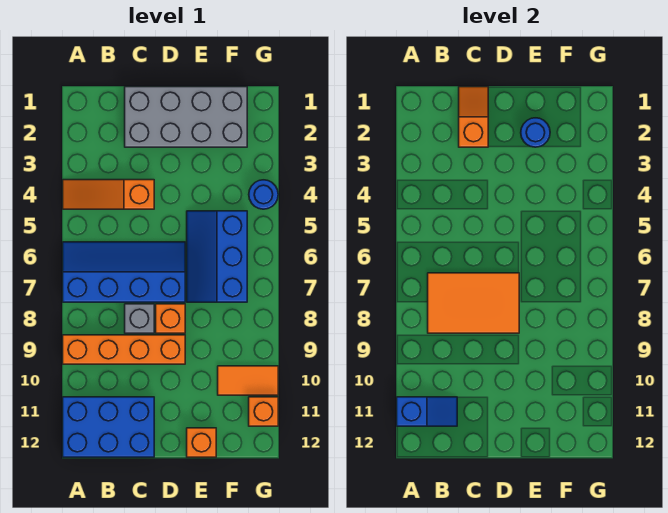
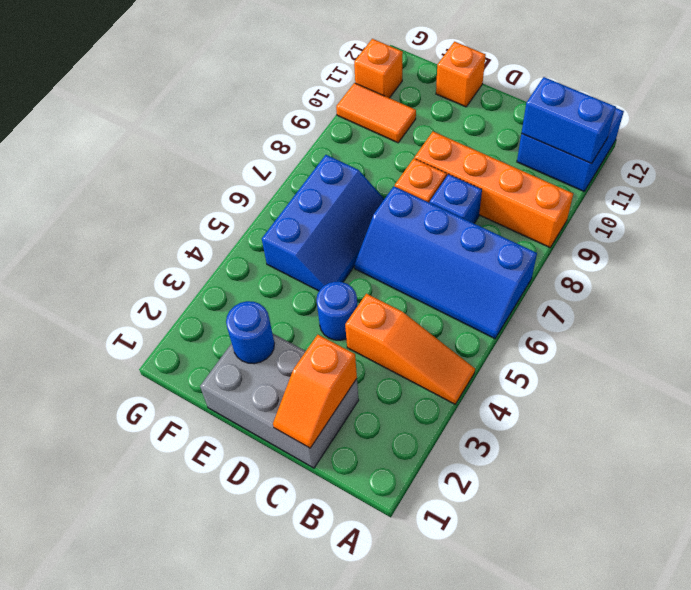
blue 2x3 brick [63,397,154,457] -> blue 2x2 brick [517,108,624,191]
blue 1x2 slope [397,397,457,426] -> blue 1x2 brick [522,77,616,163]
orange 2x3 tile [428,273,519,333] -> none
grey 2x4 brick [125,87,247,147] -> grey 2x3 brick [200,334,359,468]
grey 1x1 brick [125,304,154,333] -> blue 1x1 brick [430,174,482,223]
blue 1x1 round brick [249,180,278,209] -> blue 1x1 round brick moved to [317,282,357,340]

